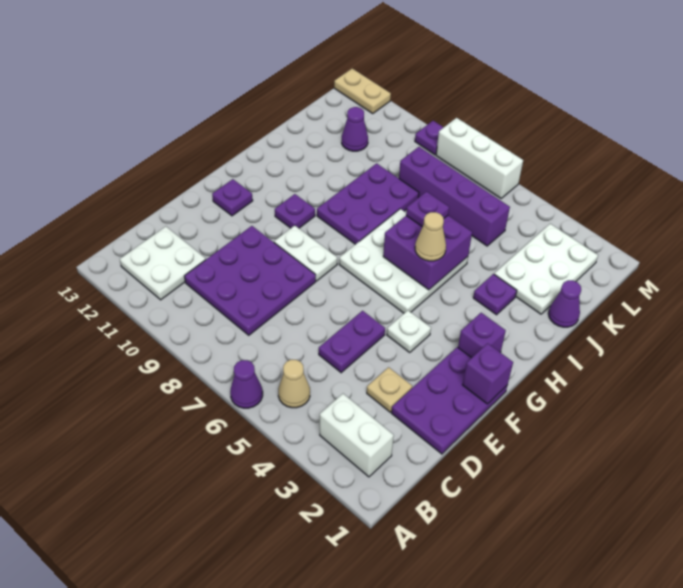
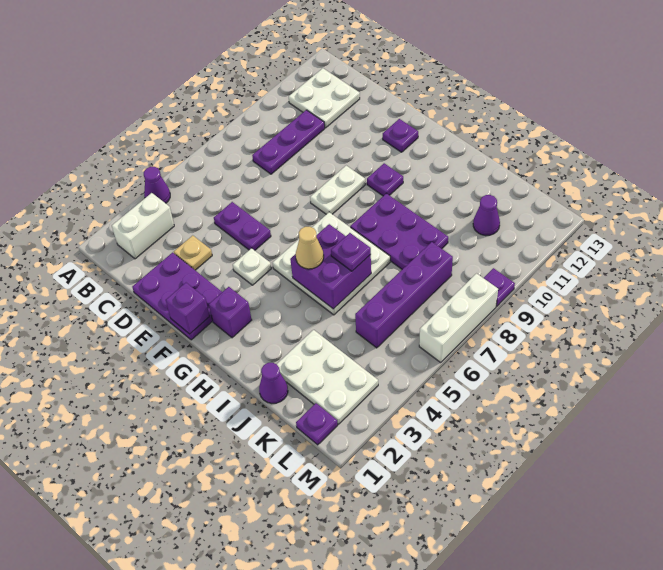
purple 1x1 cone [230,360,263,408] -> purple 1x1 cone moved to [144,167,170,203]
tan 1x1 cone [278,360,310,408] -> none
purple 3x3 plate [184,226,316,335] -> purple 1x3 plate [252,110,325,174]
purple 1x1 plate [473,274,517,315] -> purple 1x1 plate moved to [296,403,338,445]
tan 1x2 plate [334,69,391,114] -> none

